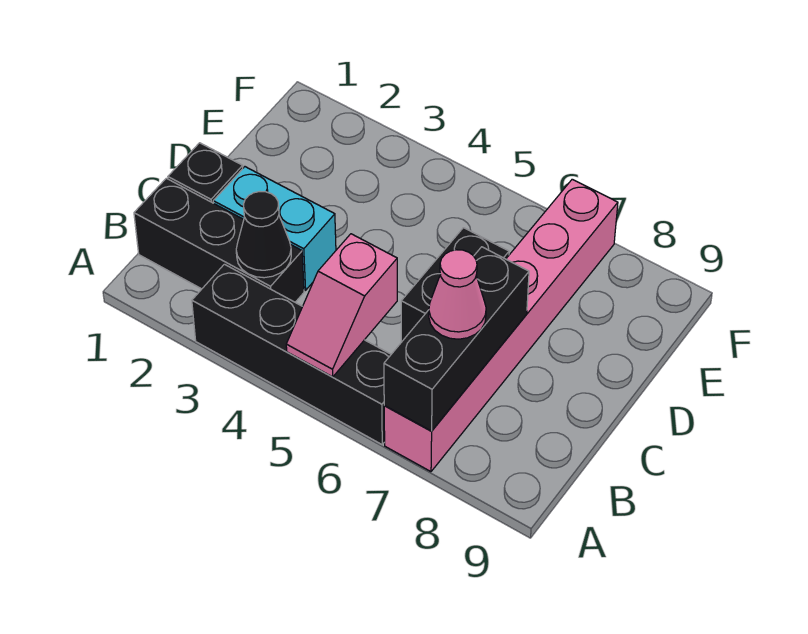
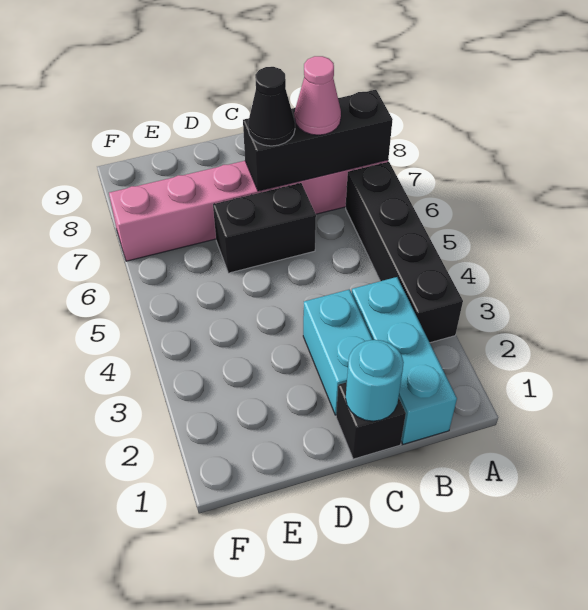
pink 1x2 slope [286,234,397,377] -> none
black 1x3 brick [134,178,304,302] -> cyan 1x3 brick [352,277,457,444]
black 1x1 cone [236,192,291,278] -> black 1x1 cone moved to [248,67,295,146]
none -> cyan 1x1 round brick [346,340,404,421]

